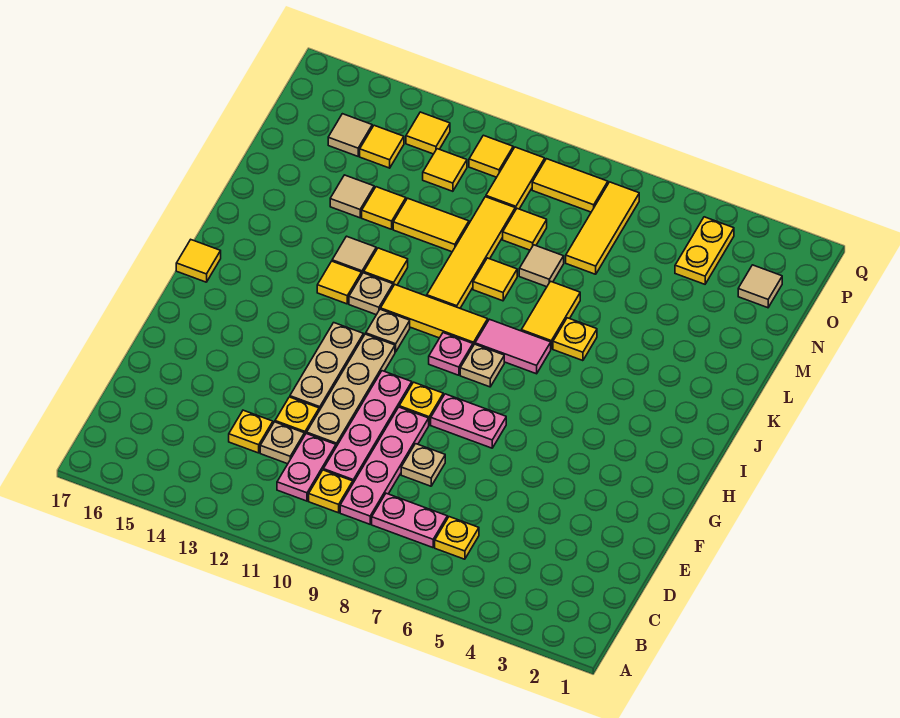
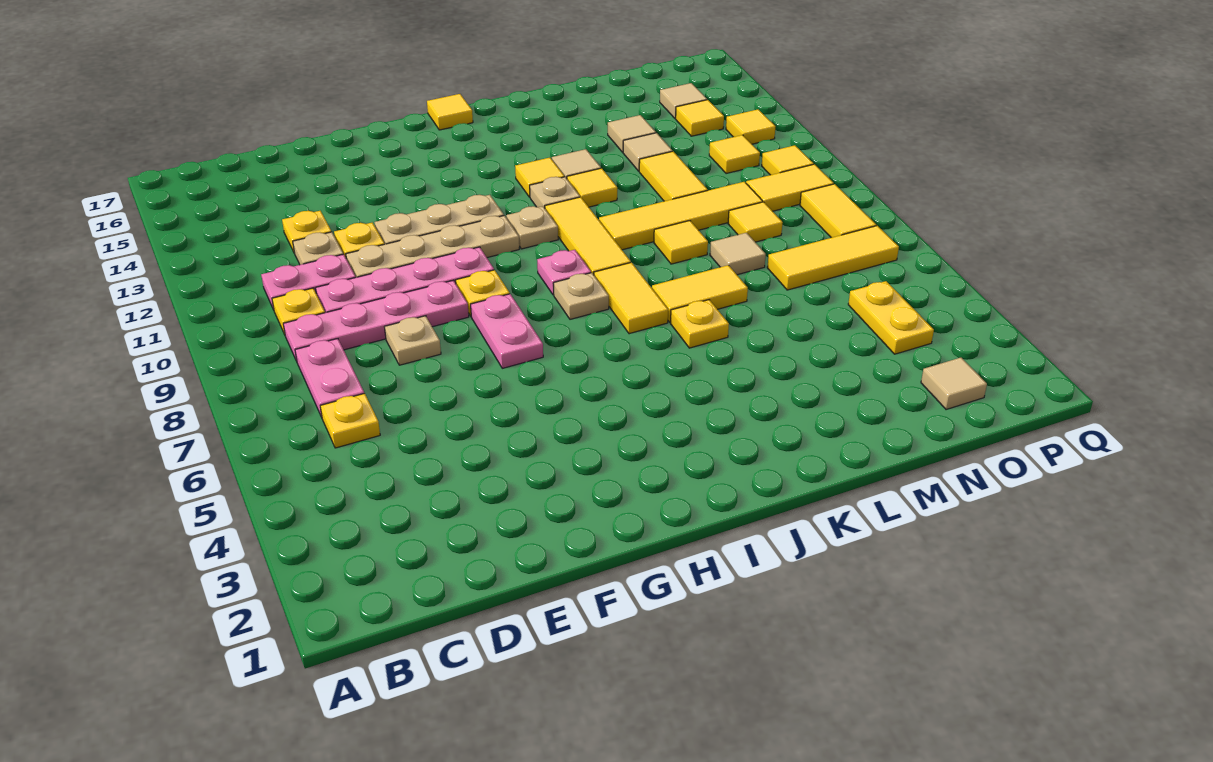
pink 1x2 tile [475,319,551,374] -> yellow 1x2 tile [594,262,668,334]
yellow 1x1 tile [362,187,406,229] -> tan 1x1 tile [623,133,672,171]
yellow 1x2 plate [675,217,734,284] -> yellow 1x2 plate turned to [848,281,934,354]

